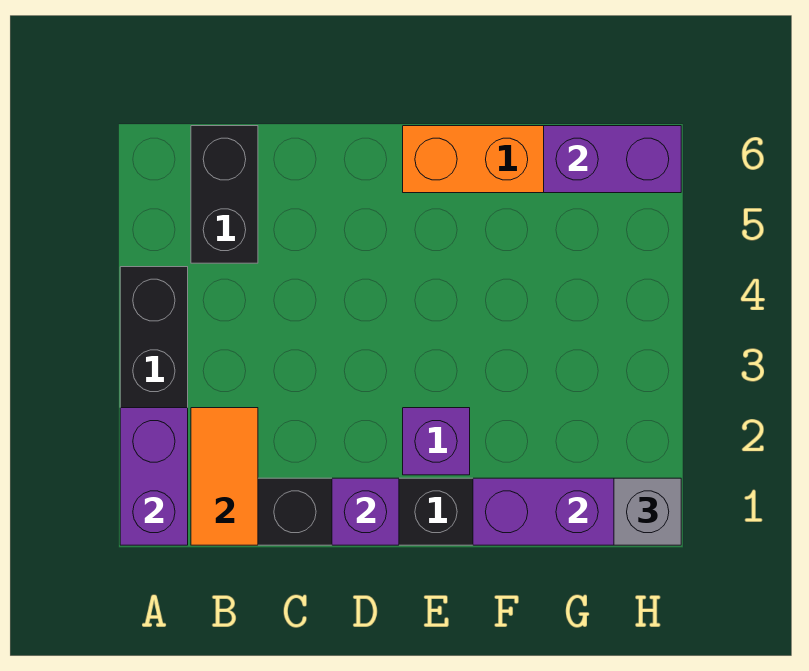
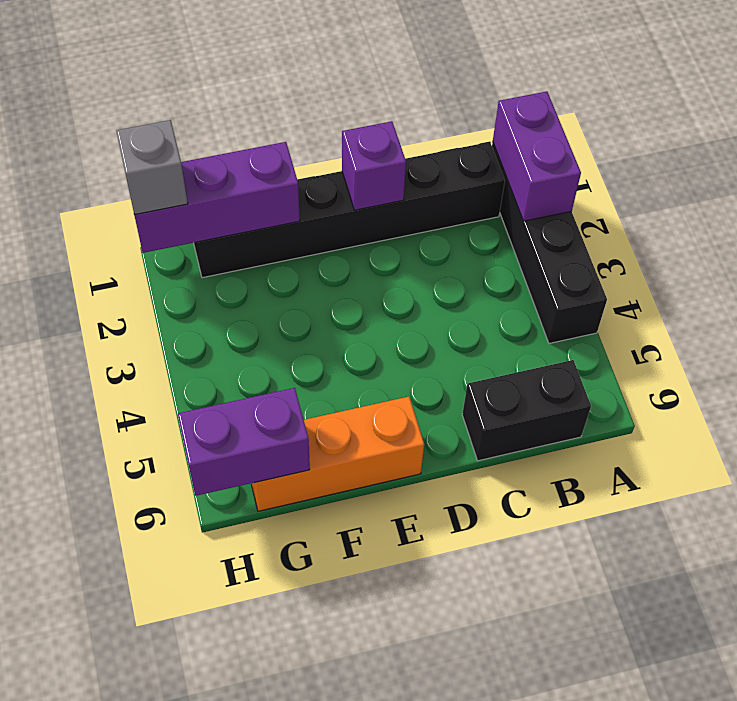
orange 1x2 tile [191,408,258,545] -> none
black 1x2 brick [191,126,258,263] -> black 1x2 brick turned to [462,360,591,461]
purple 1x1 brick [403,408,470,475] -> none

